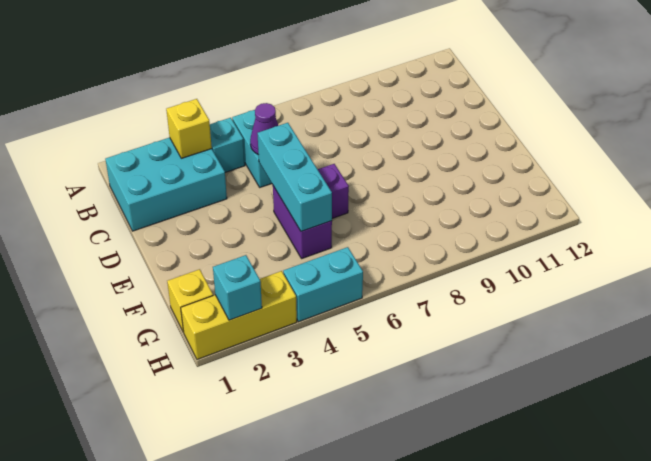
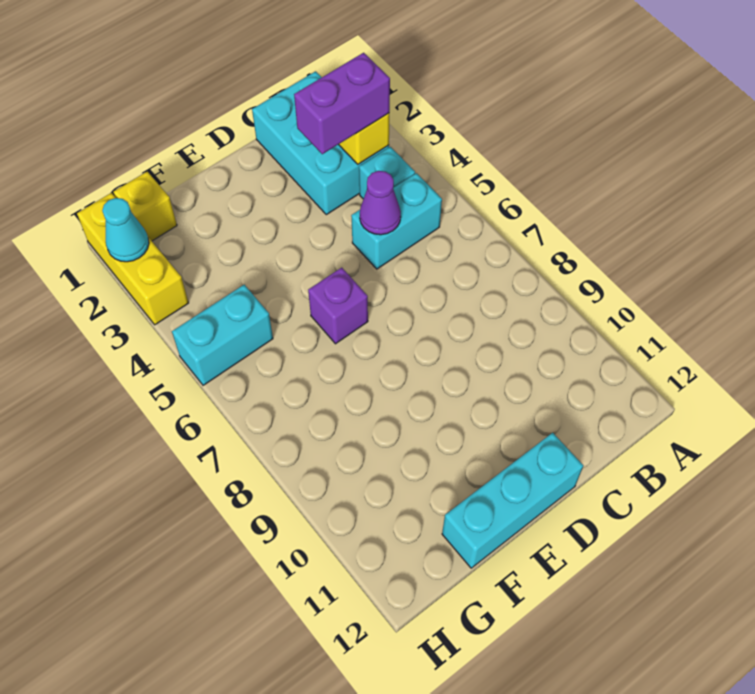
cyan 1x3 brick [257,123,332,232] -> cyan 1x3 brick moved to [442,433,584,568]
purple 1x2 brick [273,186,332,259] -> purple 1x2 brick moved to [294,53,390,154]
cyan 1x1 brick [213,255,262,320] -> cyan 1x1 cone [102,198,149,262]
cyan 1x2 brick [283,247,363,322] -> cyan 1x2 brick turned to [172,285,273,385]

